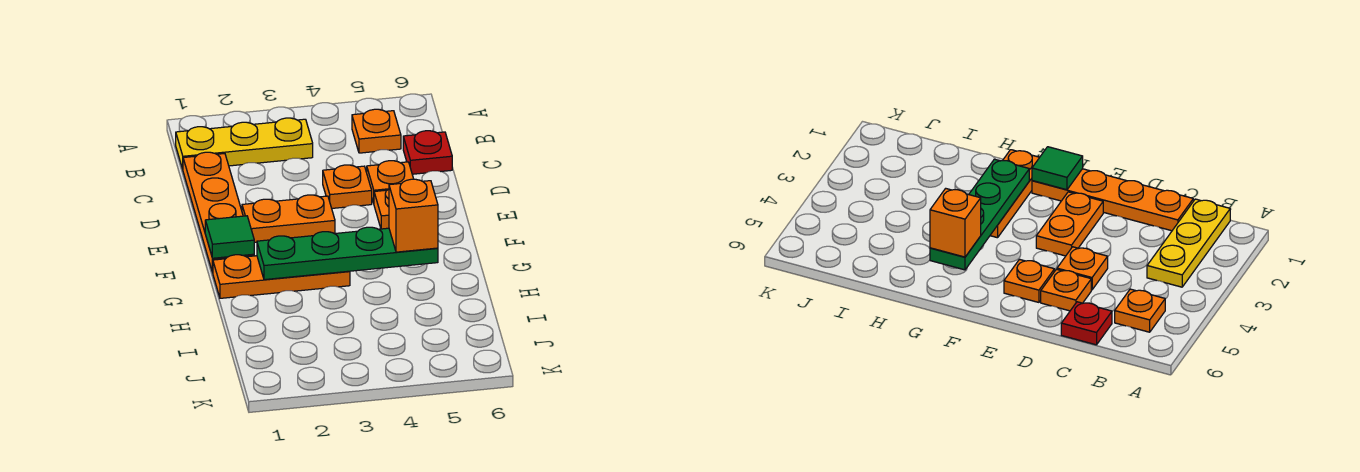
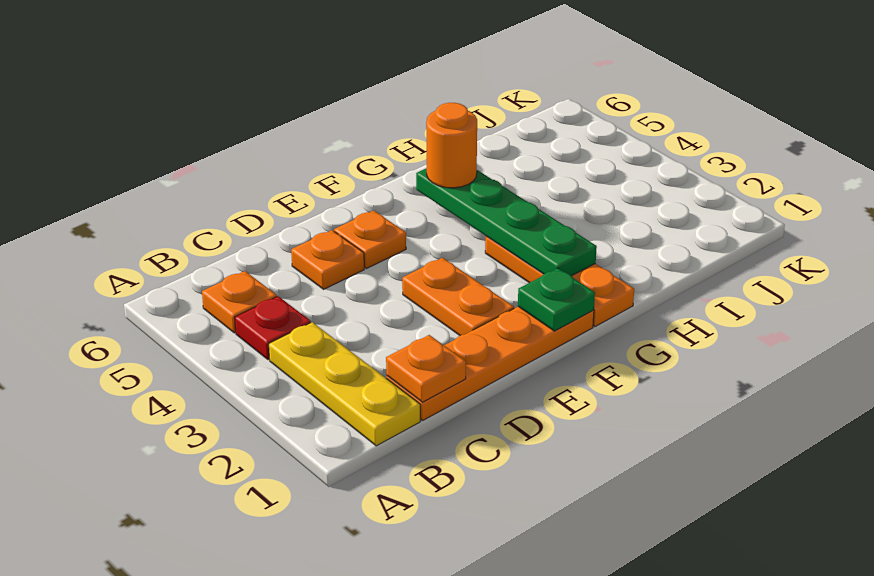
red 1x1 plate [403,131,452,174] -> red 1x1 plate moved to [235,296,311,360]
orange 1x1 plate [323,165,372,208] -> orange 1x1 plate moved to [386,335,466,402]
green 1x1 tile [205,216,254,258] -> green 1x1 plate [518,268,595,331]
orange 1x1 brick [389,179,438,252] -> orange 1x1 round brick [426,103,477,188]

